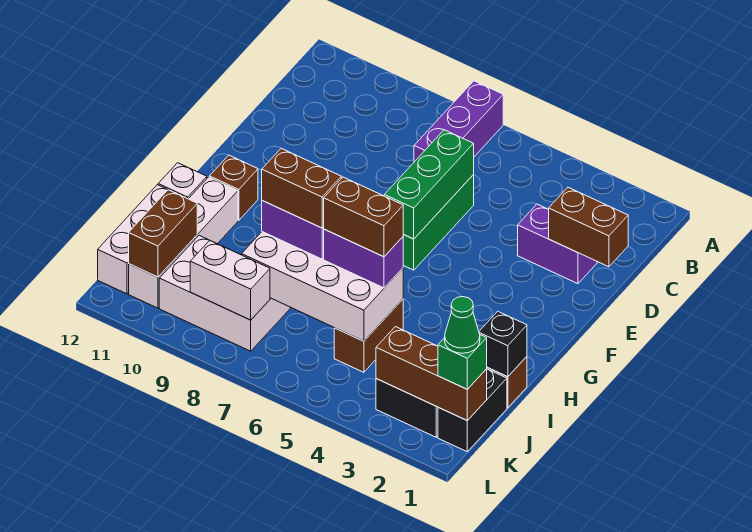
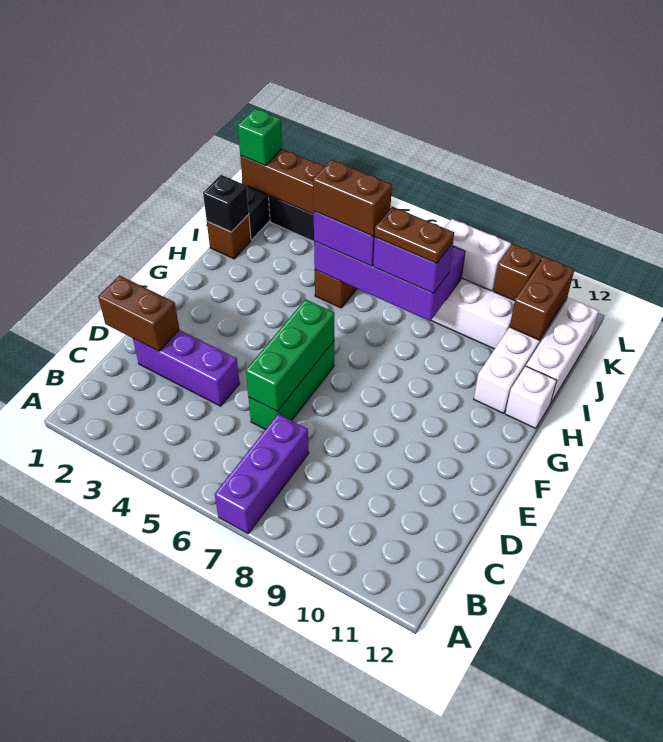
purple 1x2 brick [518,204,597,284] -> purple 1x3 brick [133,330,240,406]
brown 1x1 brick [209,155,258,220] -> brown 1x1 brick moved to [494,244,542,301]
white 2x4 brick [242,232,403,341] -> purple 2x4 brick [314,241,465,321]
brown 1x2 brick [262,148,341,228] -> brown 1x2 plate [375,207,454,264]
green 1x1 cone [445,297,480,353] -> none

